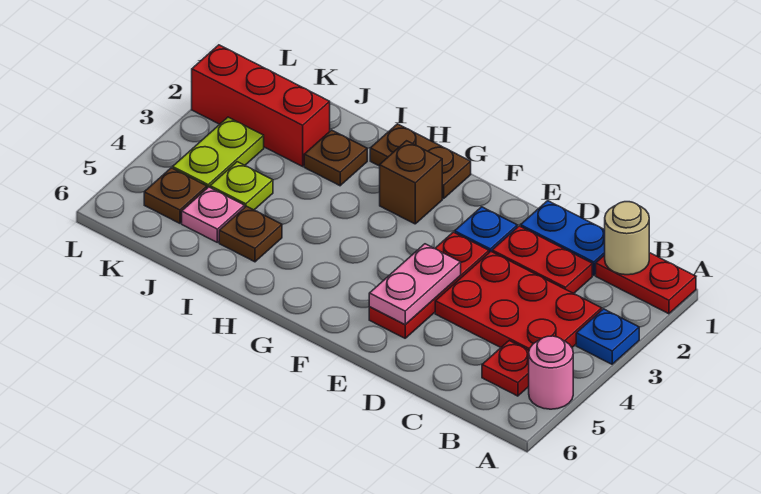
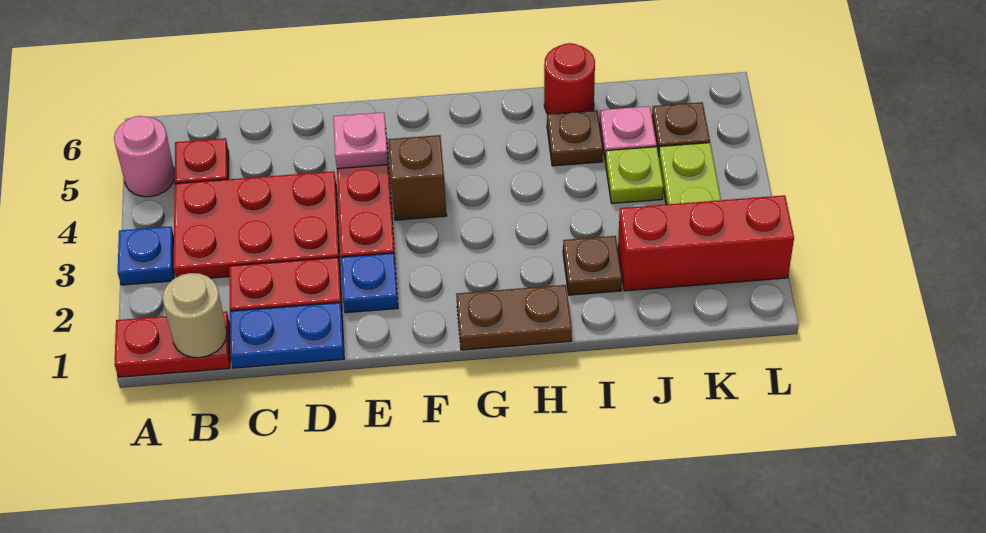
pink 1x2 plate [369,244,461,325] -> pink 1x1 plate [333,112,388,169]
brown 1x1 brick [380,141,442,224] -> brown 1x1 brick moved to [388,135,447,220]
none -> red 1x1 round brick [544,43,595,114]

